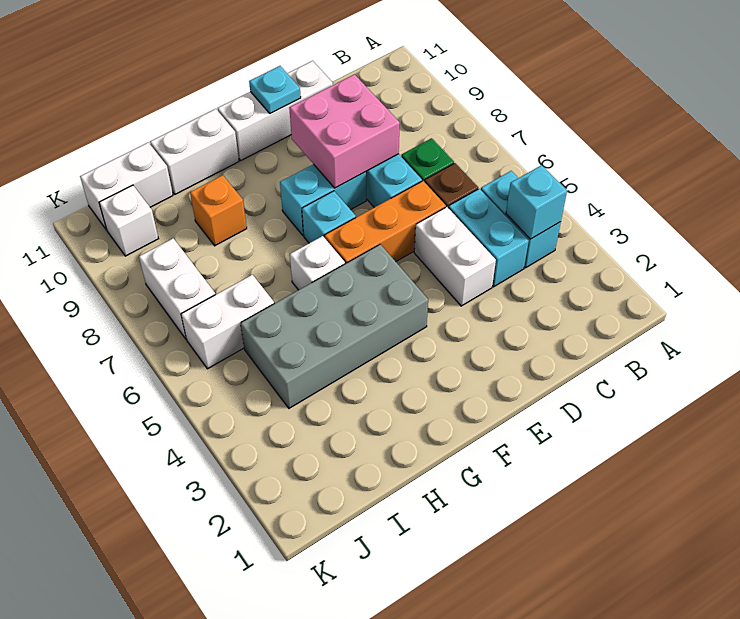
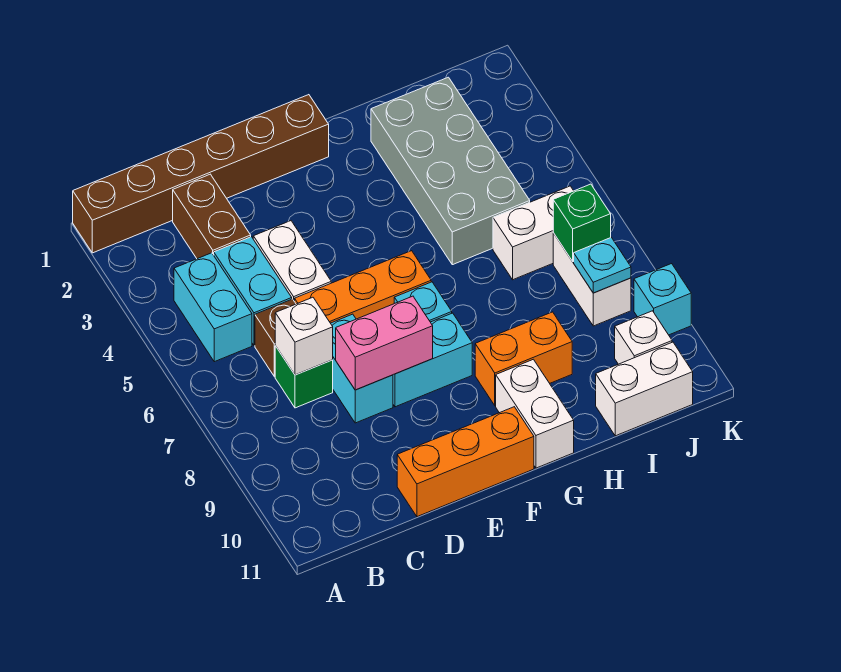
none -> brown 1x6 brick [73,95,329,253]
cyan 1x1 brick [506,165,567,239] -> cyan 1x1 brick moved to [634,264,691,335]
none -> brown 1x2 brick [173,174,251,259]
pink 2x2 brick [289,74,400,188] -> pink 1x2 brick [336,296,433,390]
white 1x3 brick [218,61,333,160] -> orange 1x3 brick [397,407,534,517]
cyan 1x1 plate [249,66,301,114] -> cyan 1x1 plate moved to [574,237,631,293]
grey 2x4 brick [240,244,428,408] -> grey 2x4 brick turned to [371,77,530,265]
white 1x1 brick [290,236,345,290] -> white 1x1 brick moved to [275,297,333,375]
white 1x2 brick [150,109,239,194] -> white 1x2 brick turned to [496,359,574,468]
orange 1x1 brick [190,175,247,246] -> orange 1x2 brick [475,312,572,406]
none -> green 1x1 brick [553,184,611,262]

